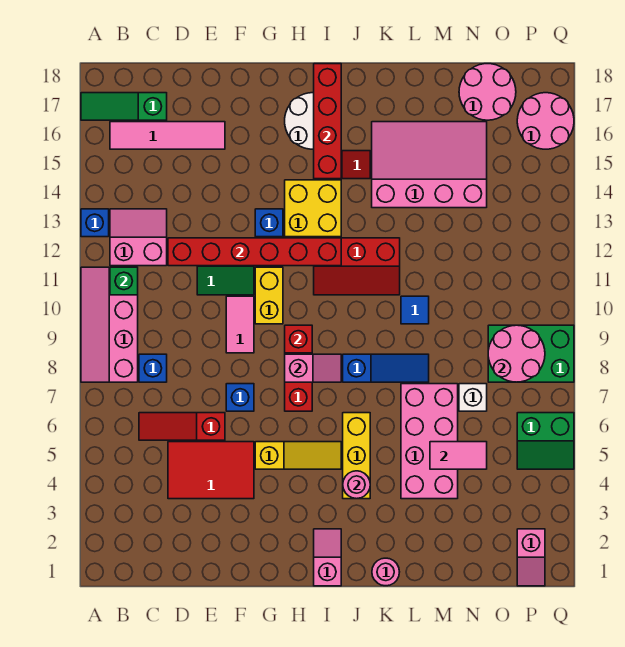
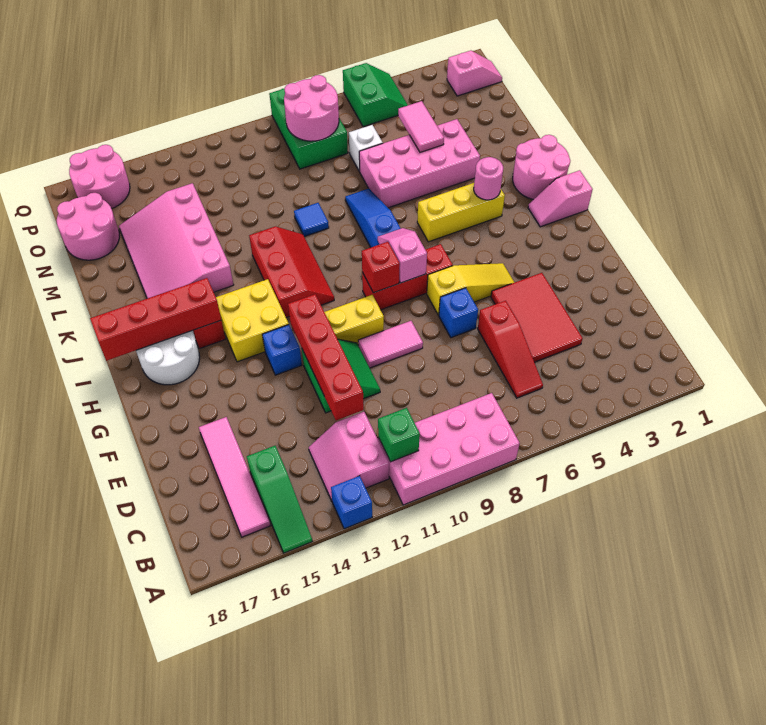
pink 2x4 slope [81,267,138,382] -> pink 2x4 brick [378,393,520,505]
green 1x3 slope [81,93,167,120] -> green 1x3 slope moved to [247,446,312,553]
blue 1x1 brick [139,354,167,382] -> none
red 1x6 brick [168,238,341,266] -> red 1x4 brick [288,294,364,420]
yellow 1x3 slope [255,442,341,469] -> yellow 1x3 slope turned to [427,263,515,315]
pink 1x1 round brick [372,558,399,586] -> pink 2x2 round brick [513,135,570,200]

